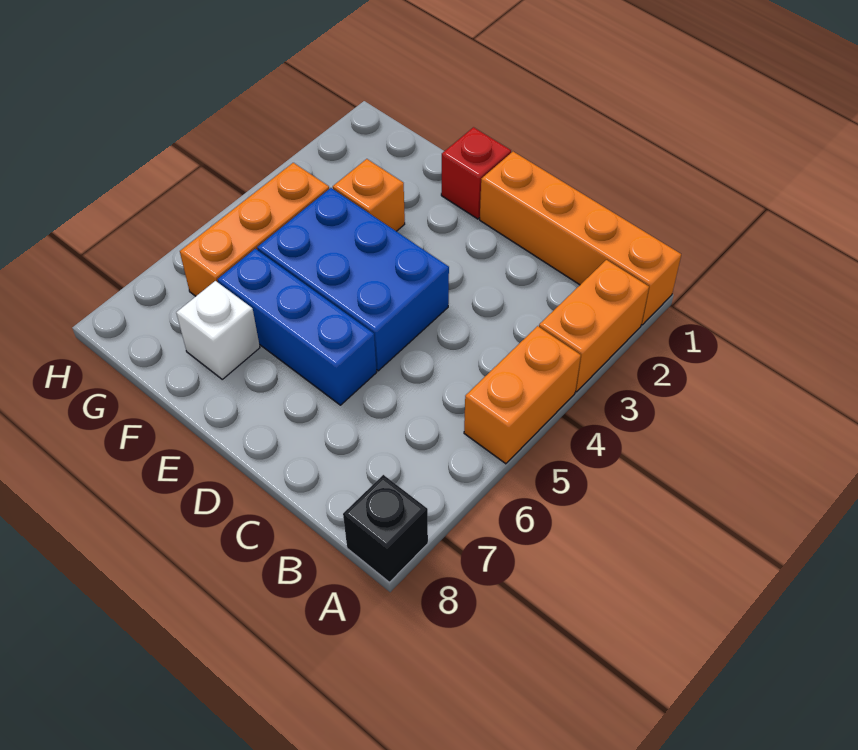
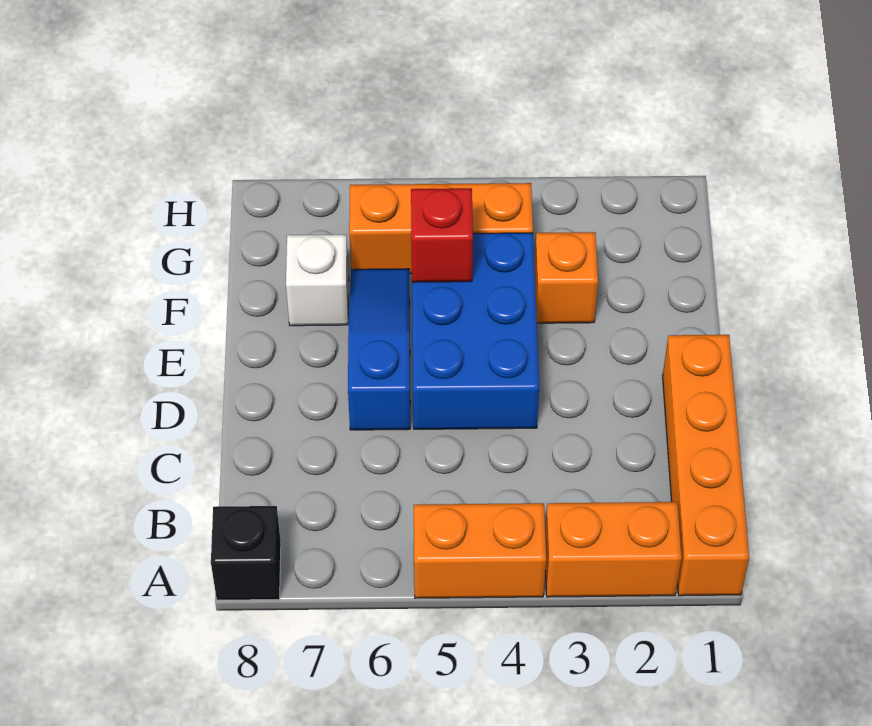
blue 1x3 brick [218,249,377,405] -> blue 1x3 slope [348,269,410,430]
red 1x1 brick [441,127,511,219] -> red 1x1 brick moved to [411,188,473,282]

